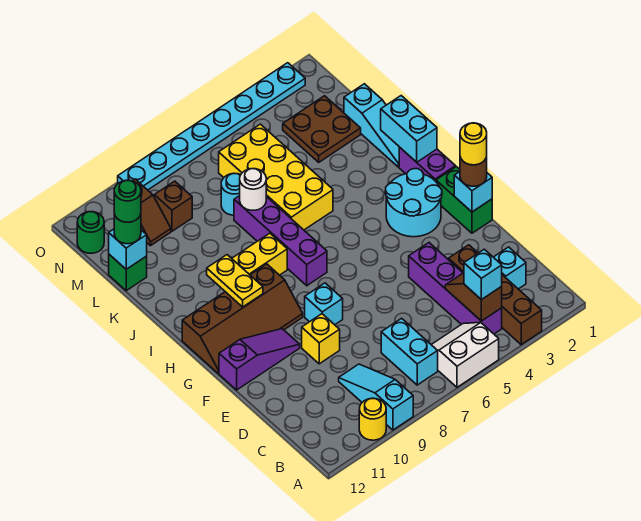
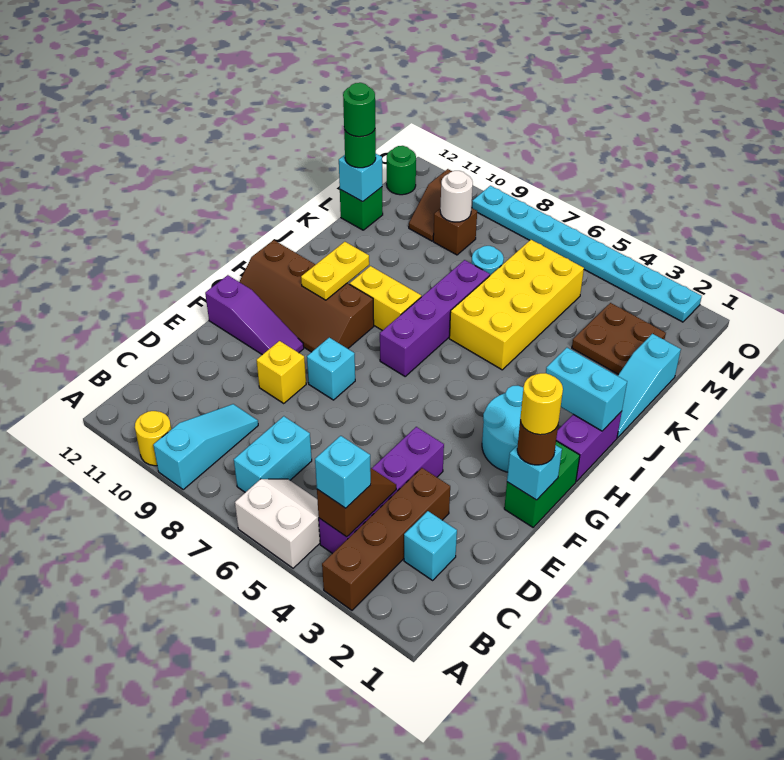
cyan 1x2 brick [381,96,437,162] -> cyan 1x2 brick turned to [546,348,627,431]
white 1x1 round brick [240,169,266,210] -> white 1x1 round brick moved to [440,171,473,222]

